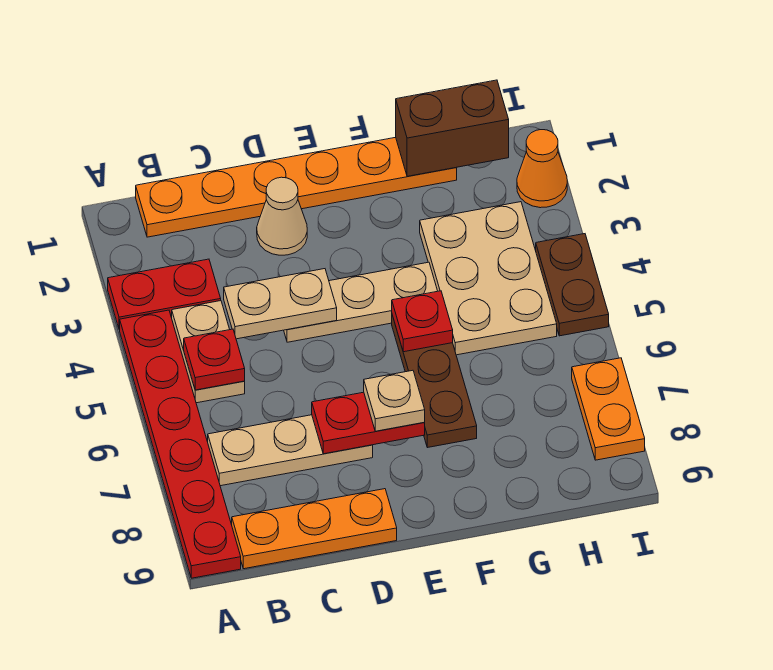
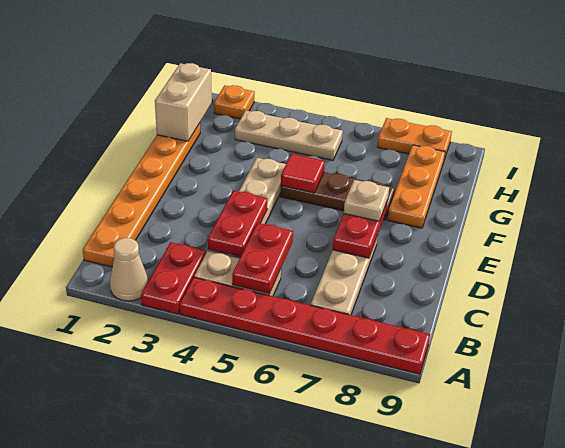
red 1x1 plate [184,329,245,390] -> red 1x2 plate [232,223,293,294]
orange 1x3 plate [232,489,397,569] -> orange 1x3 plate moved to [388,145,445,228]
tan 1x2 plate [224,269,337,339] -> red 1x2 plate [208,191,268,257]
tan 1x1 cone [257,177,307,255] -> tan 1x1 cone moved to [110,238,148,301]
red 1x1 plate [392,291,453,352] -> red 1x1 tile [281,154,325,193]
brown 1x2 brick [396,80,509,176] -> tan 1x2 brick [155,63,212,141]
tan 2x3 plate [420,202,557,355] -> tan 1x3 plate [235,110,343,160]
orange 1x1 cone [517,130,567,208] -> orange 1x1 plate [214,85,255,119]
brown 1x2 plate [536,234,609,336] -> none

